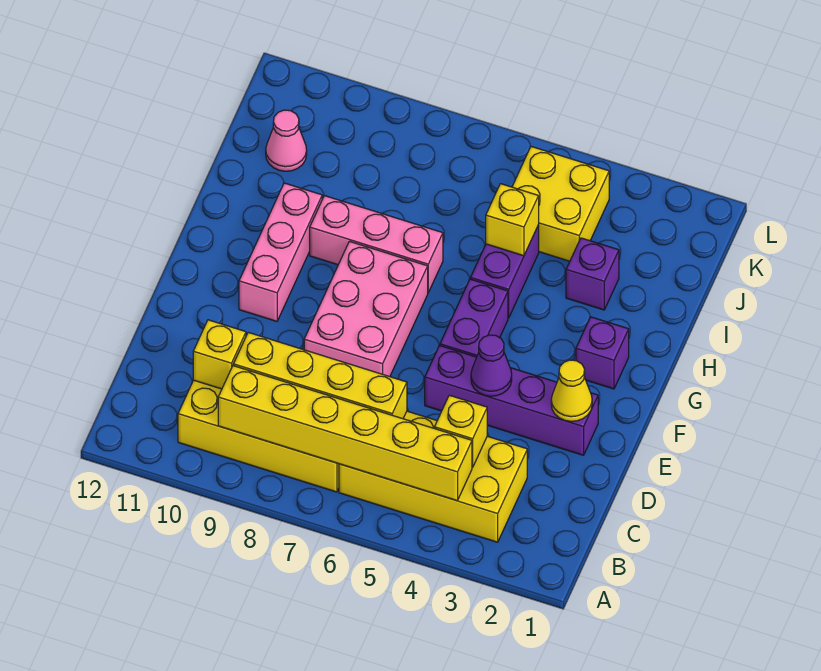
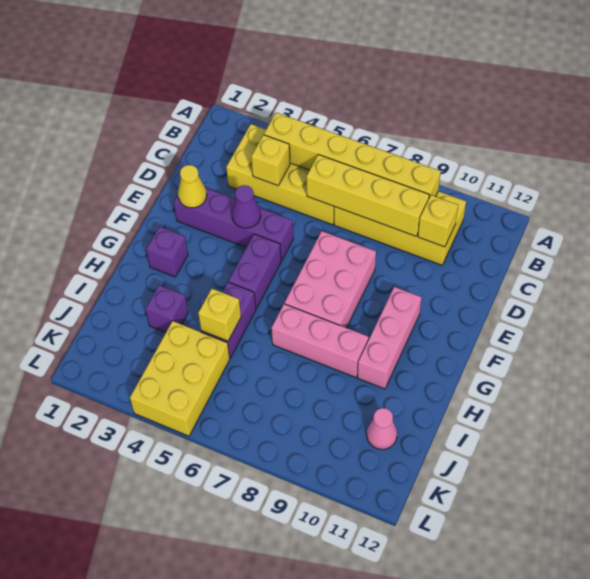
yellow 2x2 brick [512,147,609,261] -> yellow 2x3 brick [130,321,230,436]

